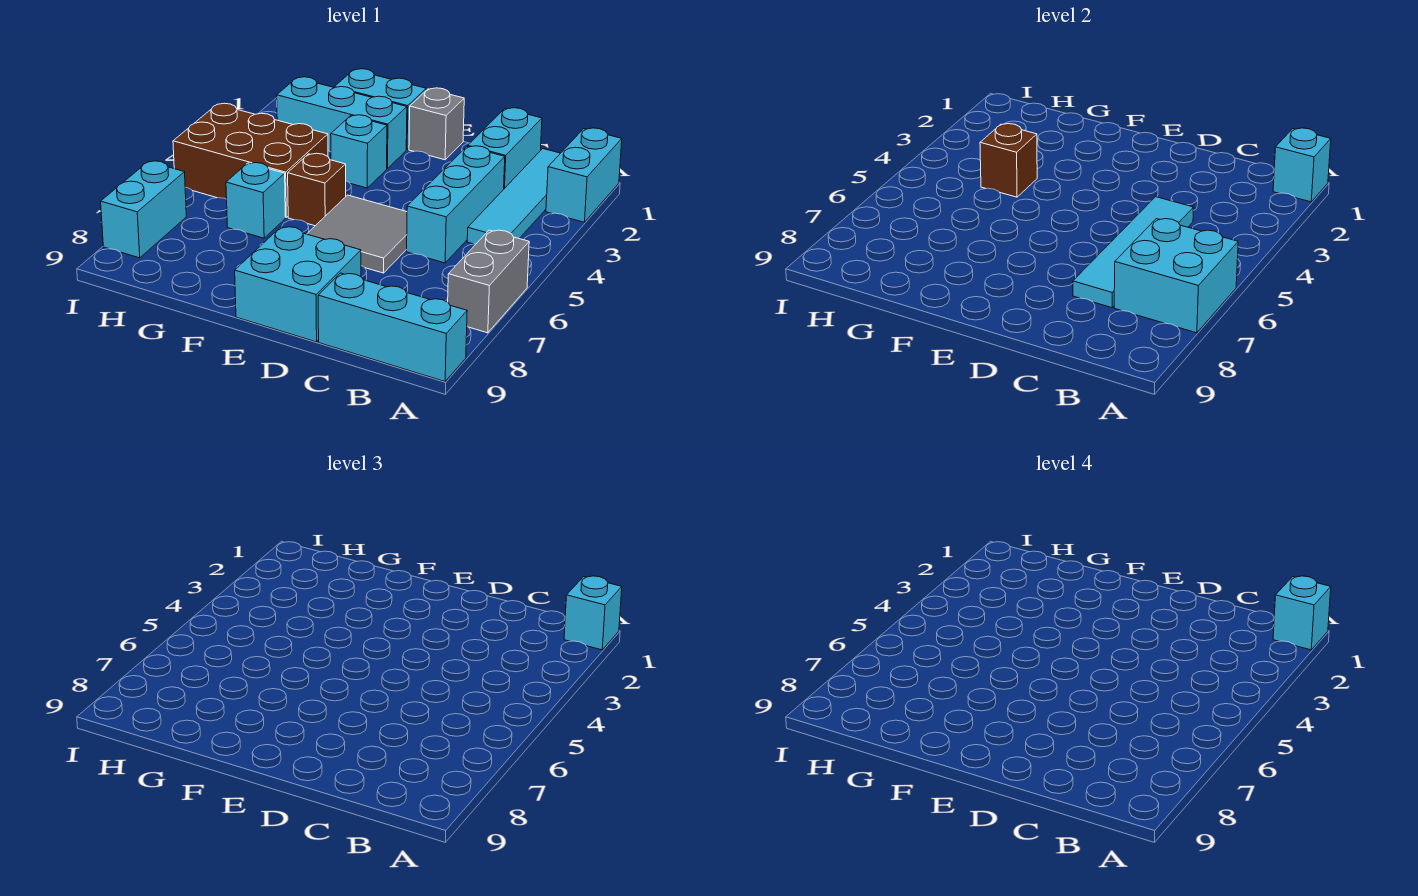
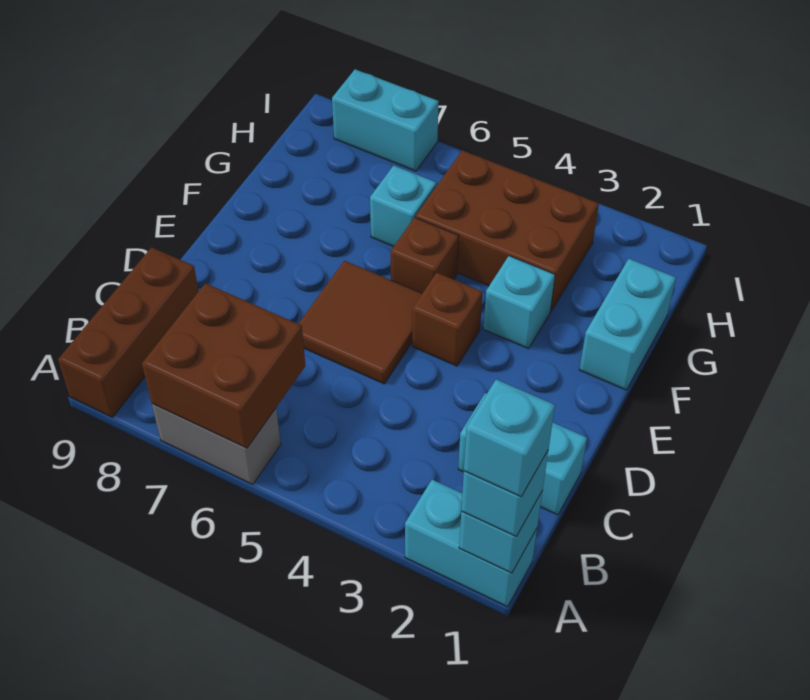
cyan 2x2 brick [1114,219,1238,333] -> brown 2x2 brick [142,283,305,448]
cyan 1x3 brick [318,273,467,381] -> brown 1x3 brick [58,247,199,417]
cyan 1x4 tile [467,149,560,244] -> none
cyan 1x3 brick [407,146,505,263] -> none
cyan 1x4 tile [1073,197,1194,308] -> none
grey 2x2 tile [307,195,407,273] -> brown 2x2 tile [298,261,422,384]
cyan 2x2 brick [235,227,361,342] -> none
grey 1x1 brick [409,88,464,160] -> none
cyan 1x3 brick [277,77,407,169] -> none
brown 2x3 brick [173,103,328,218] -> brown 2x3 brick turned to [416,150,599,312]
brown 1x1 brick [980,124,1037,197] -> brown 1x1 brick moved to [412,273,483,366]

